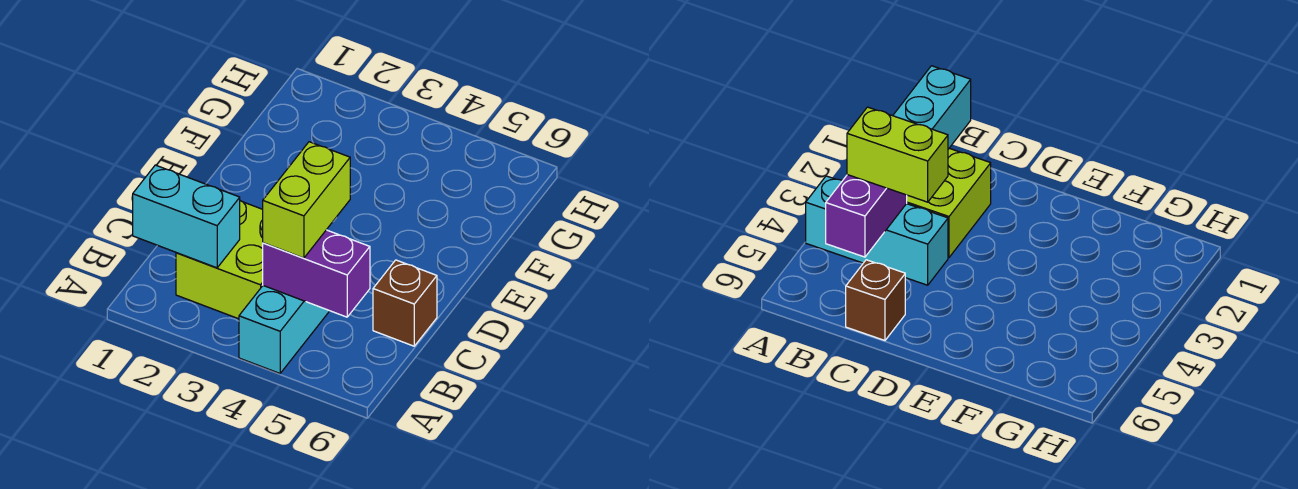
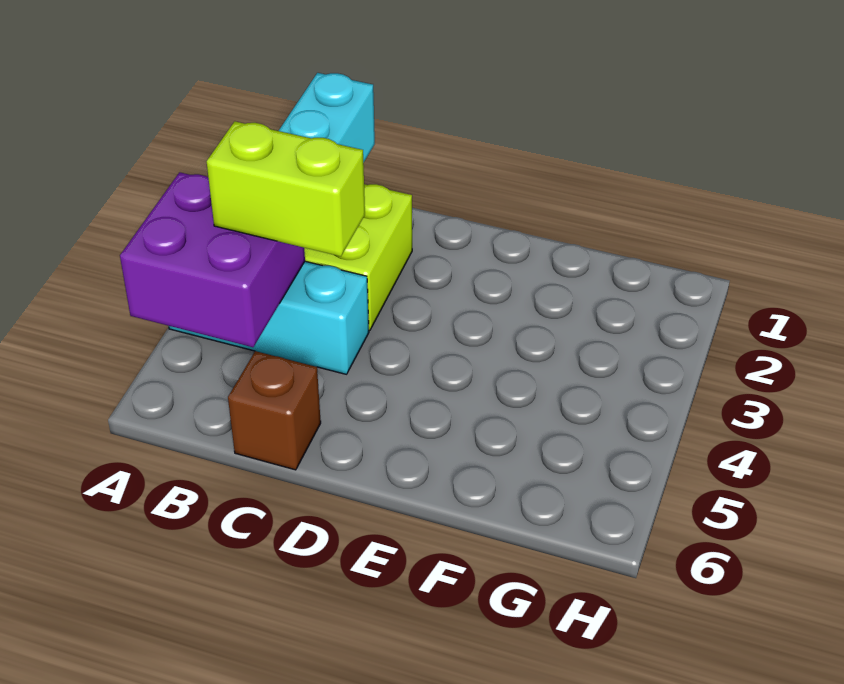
purple 1x2 brick [263,230,370,317] -> purple 2x2 brick [120,172,305,347]

